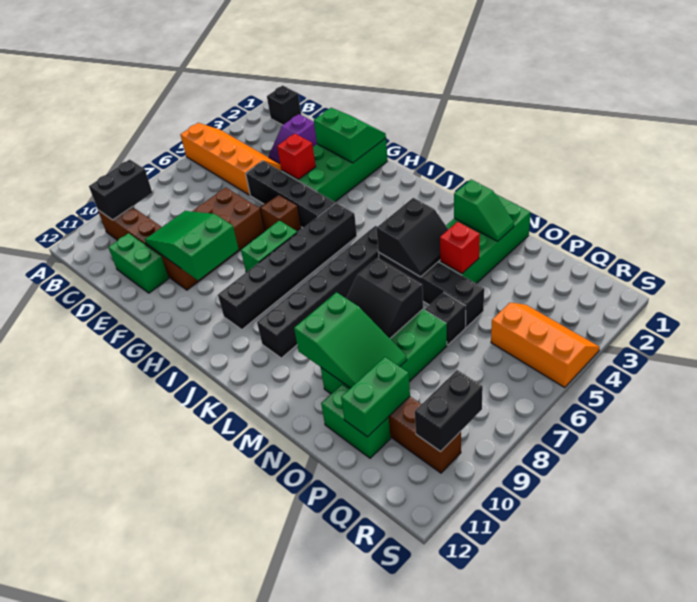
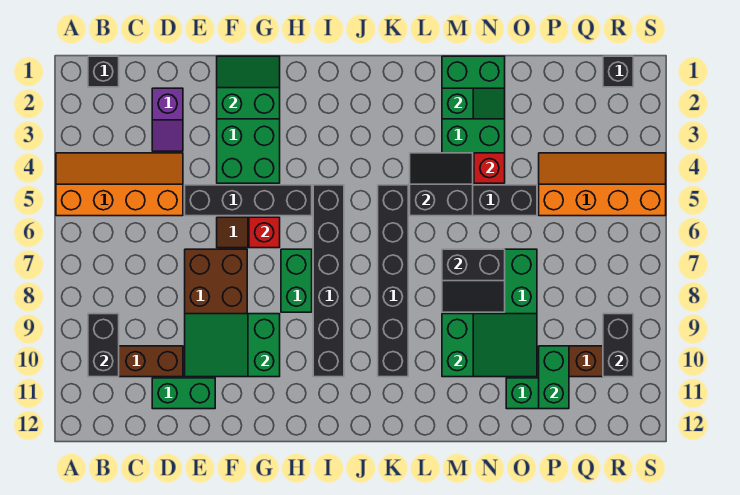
red 1x1 brick [277,134,316,180] -> red 1x1 brick moved to [249,217,280,248]
black 2x2 slope [376,198,448,277] -> black 2x2 slope turned to [410,153,473,216]
black 1x1 brick [425,292,466,345] -> black 1x1 brick moved to [603,56,633,87]
orange 2x3 slope [491,303,600,387] -> orange 2x4 slope [539,153,666,216]

